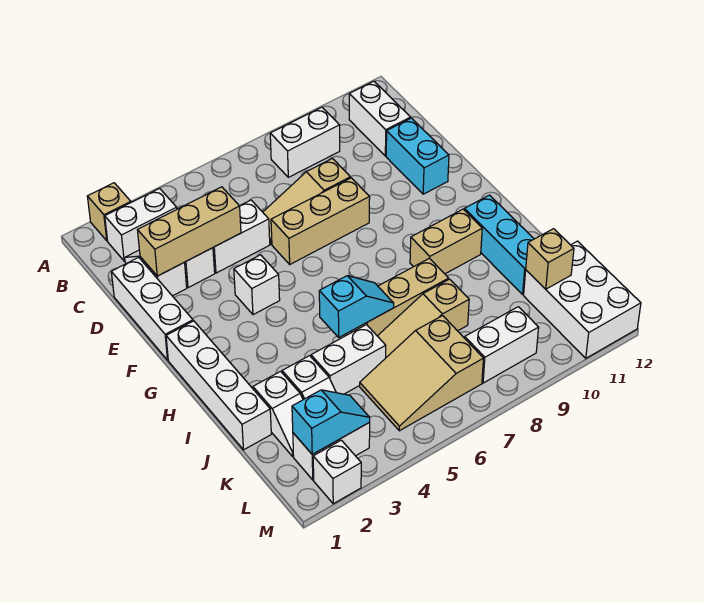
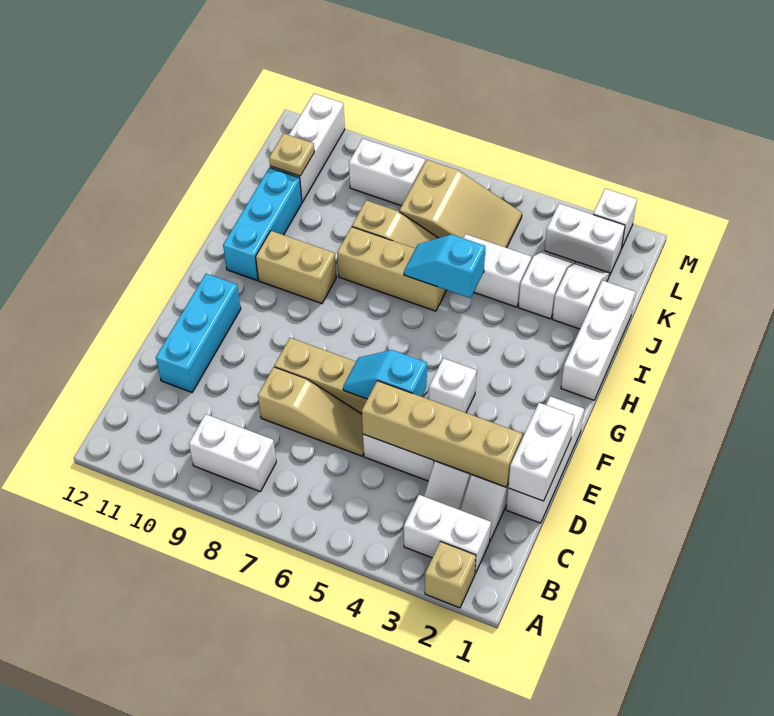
white 1x2 brick [349,81,411,156] -> white 1x2 brick moved to [508,403,574,501]
tan 1x3 brick [138,187,241,276] -> tan 1x4 brick [362,381,522,487]
cyan 1x2 brick [386,118,449,194] -> cyan 1x3 brick [156,274,241,392]
white 1x4 brick [166,321,271,450] -> white 1x3 brick [561,280,635,400]
white 2x3 brick [524,241,641,358] -> white 1x3 brick [270,94,345,202]
tan 1x1 brick [526,229,574,289] -> tan 1x1 plate [269,133,315,176]
cyan 1x2 slope [292,390,370,454] -> cyan 1x2 slope moved to [343,350,427,399]

